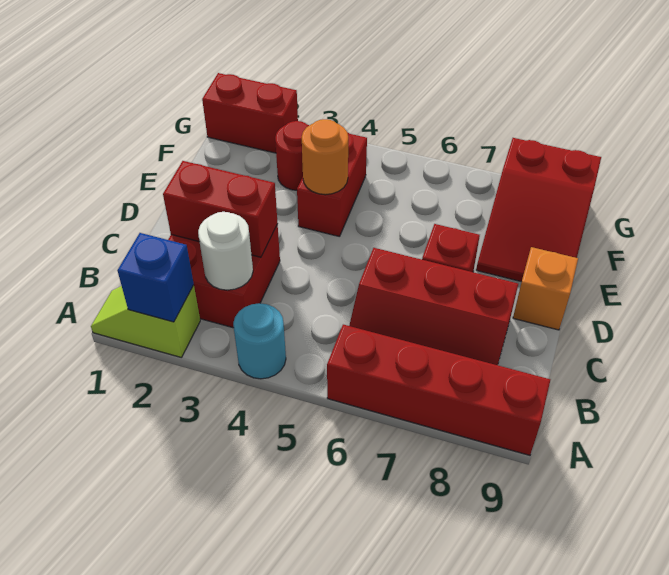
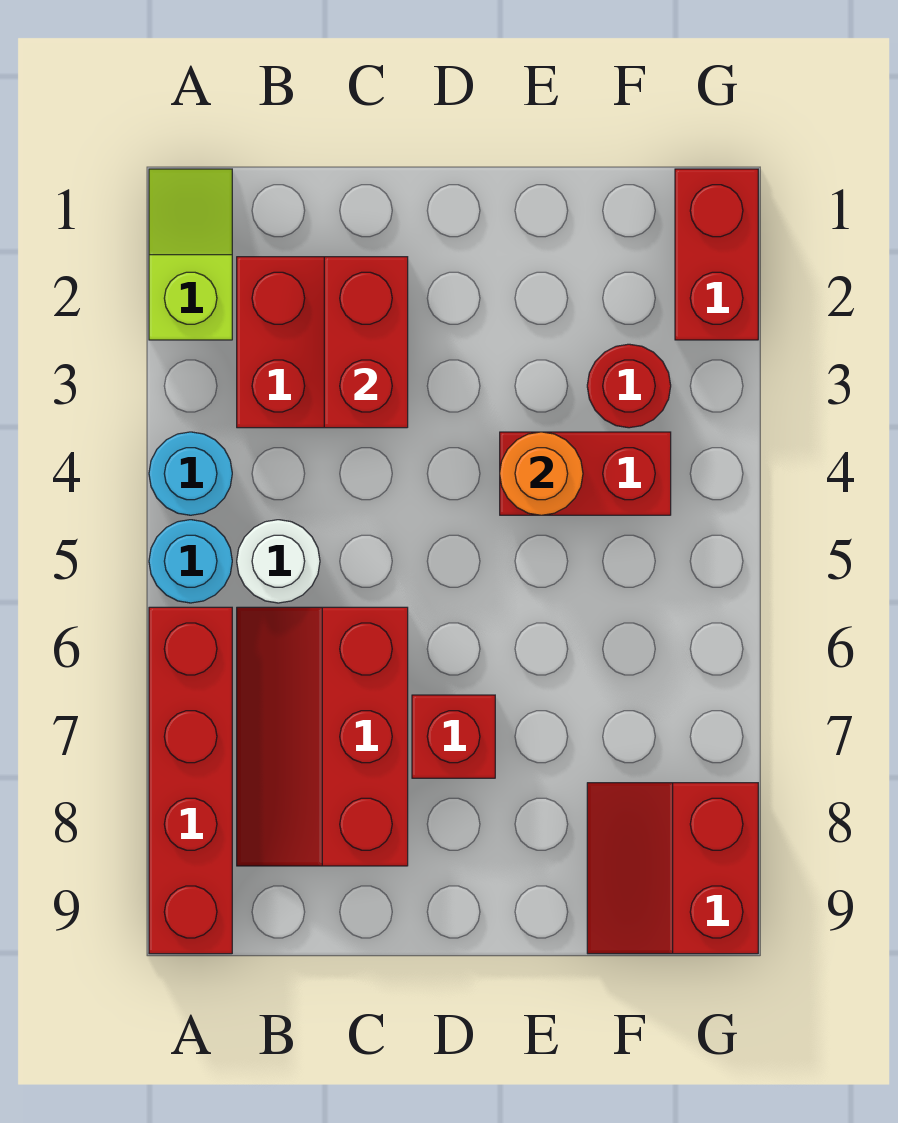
blue 1x1 brick [117,233,194,322] -> none
none -> cyan 1x1 round brick [149,520,232,603]
white 1x1 round brick [198,212,253,290] -> white 1x1 round brick moved to [237,520,320,603]
orange 1x1 brick [513,247,578,330] -> none
red 2x3 slope [476,138,601,282] -> red 2x2 slope [587,783,758,954]

